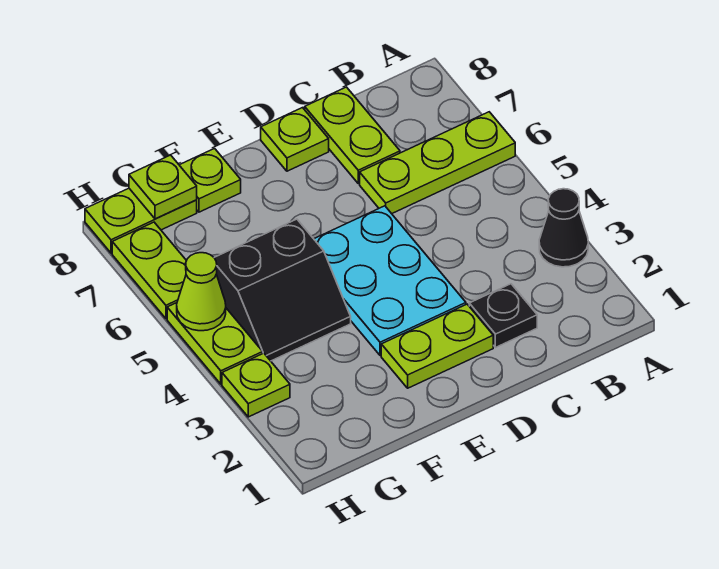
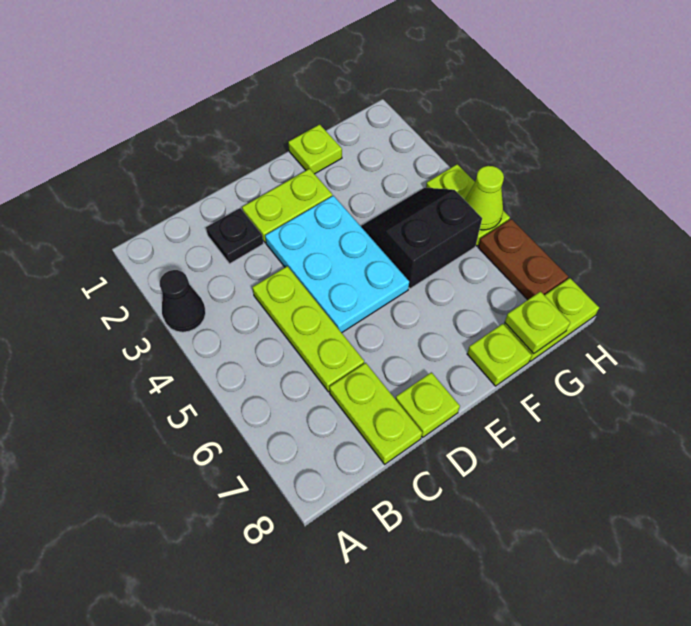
lime 1x3 plate [360,112,515,214] -> lime 1x3 plate turned to [252,266,364,392]
lime 1x1 plate [222,353,290,417] -> lime 1x1 plate moved to [288,124,342,174]
lime 1x2 plate [112,222,186,319] -> brown 1x2 plate [478,219,568,300]

